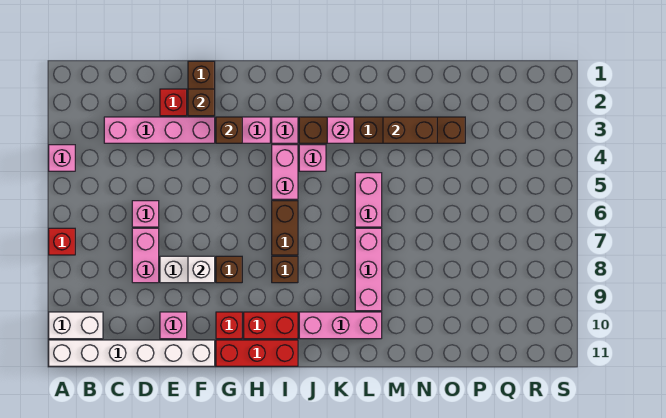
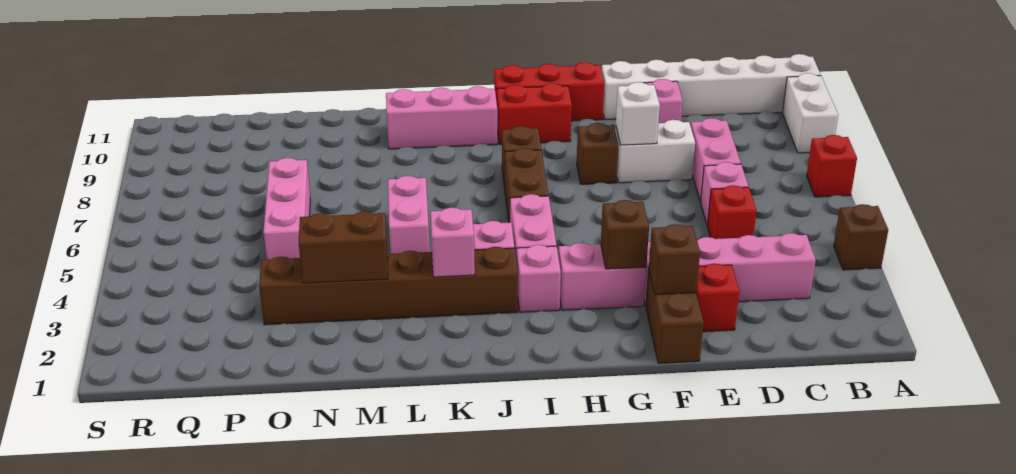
pink 1x1 brick [49,145,75,171] -> brown 1x1 brick [834,204,888,270]
white 1x2 brick [49,312,103,339] -> white 1x2 brick turned to [782,73,838,153]
red 1x1 brick [216,312,242,339] -> red 1x1 brick moved to [707,185,757,239]
pink 1x3 brick [355,228,382,311] -> pink 1x3 brick moved to [263,158,310,259]

